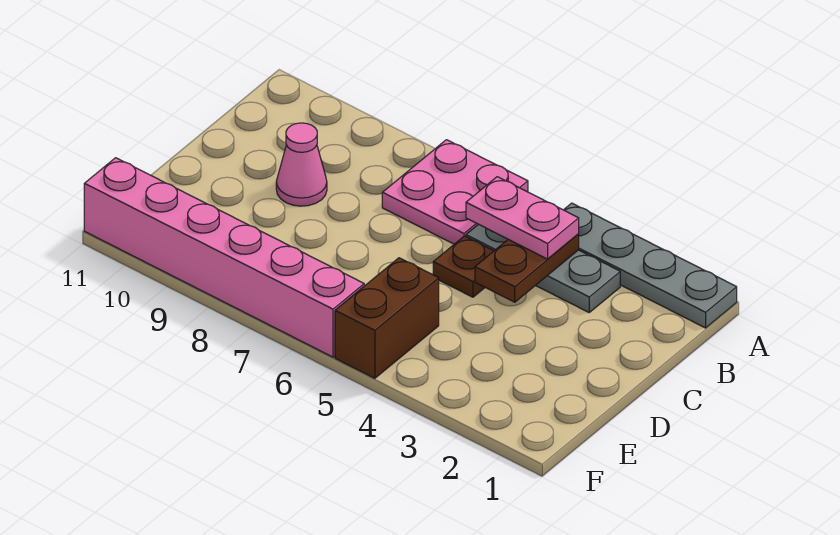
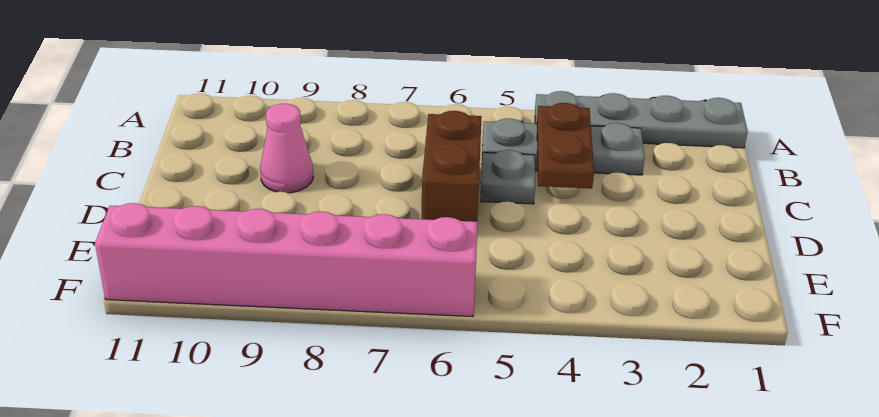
pink 2x2 plate [382,140,528,244] -> none
pink 1x2 plate [466,177,579,259] -> none
brown 1x1 plate [433,236,493,297] -> grey 1x1 plate [481,150,535,204]
brown 1x2 brick [335,258,439,378] -> brown 1x2 brick moved to [422,111,482,222]

